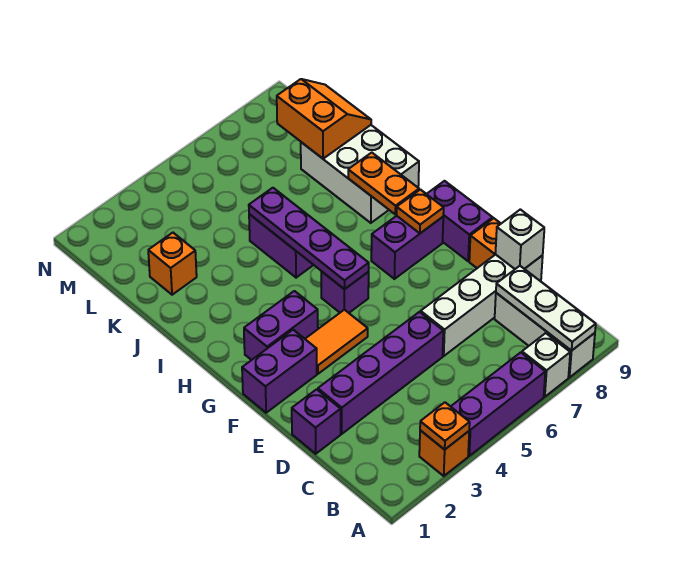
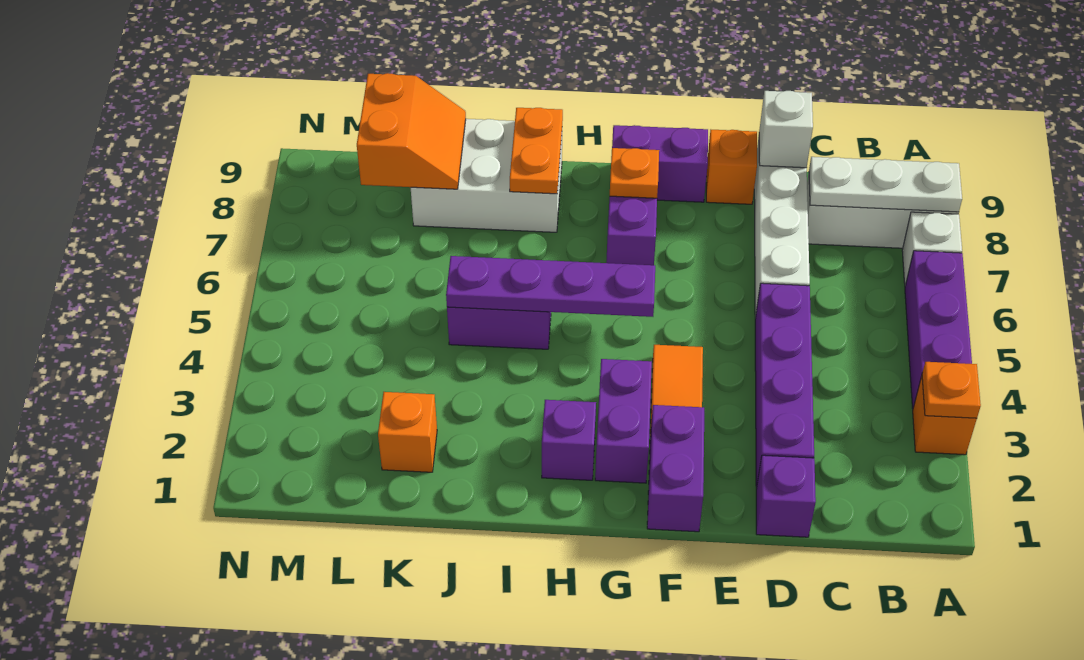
purple 1x1 brick [321,271,369,313] -> purple 1x1 brick moved to [542,400,596,480]
orange 1x2 plate [348,153,419,214] -> orange 1x2 plate turned to [510,108,563,194]
orange 2x2 slope [277,79,371,159] -> orange 2x2 slope turned to [357,73,466,189]

